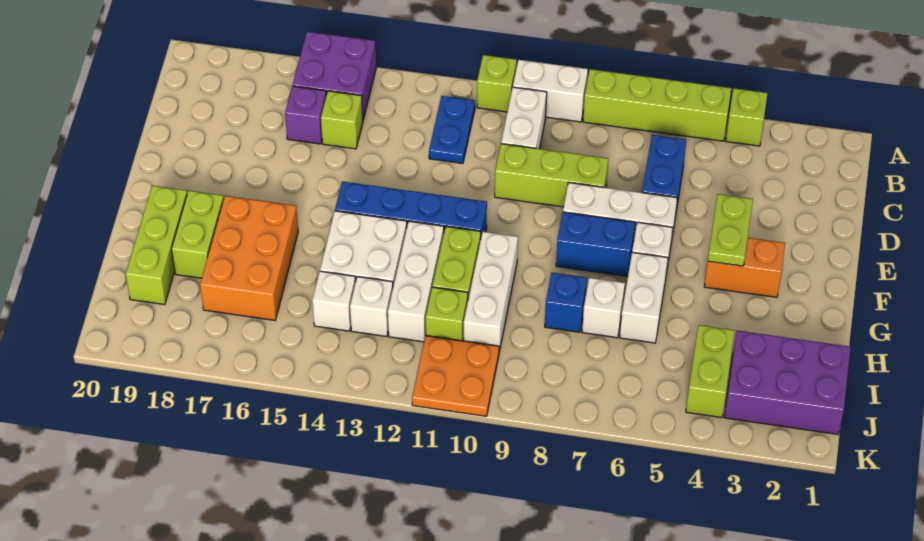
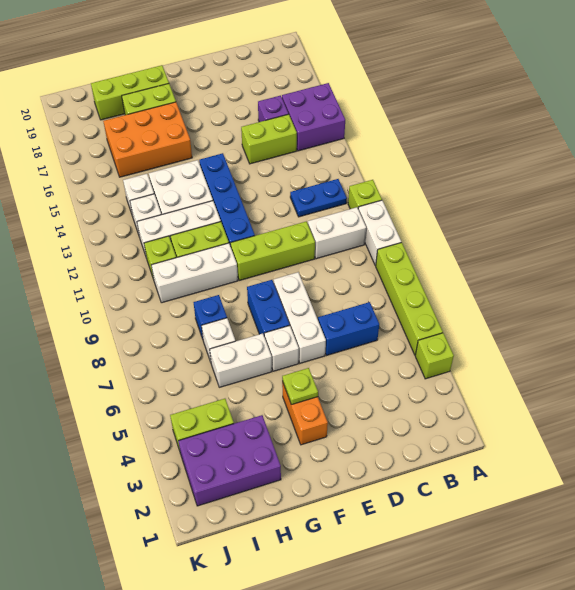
lime 1x1 brick [321,91,363,149] -> lime 1x2 brick [241,114,297,164]
lime 1x3 brick [495,144,608,207] -> lime 1x3 brick turned to [230,222,315,280]
lime 1x2 plate [708,194,753,266] -> lime 1x1 plate [282,368,318,405]
purple 2x3 brick [724,331,851,434] -> purple 2x3 brick turned to [178,415,281,506]
orange 2x2 plate [412,336,499,416] -> none

